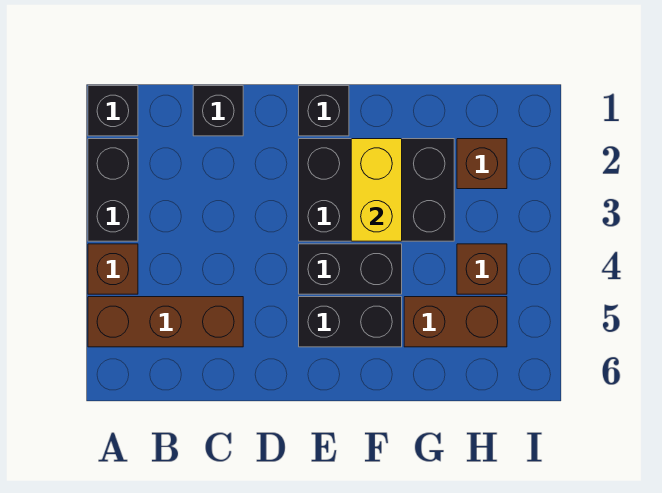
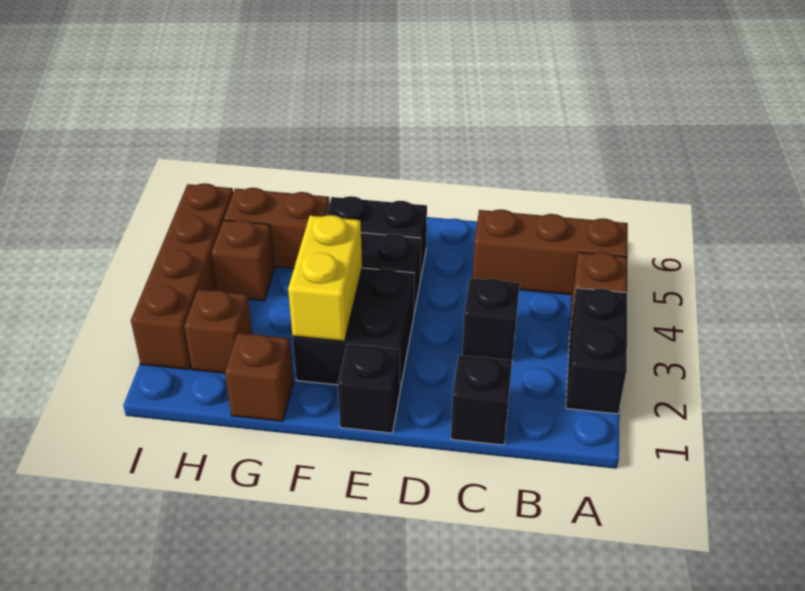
black 1x1 brick [88,86,138,136] -> black 1x1 brick moved to [462,278,520,360]
black 2x3 brick [299,139,454,241] -> black 2x2 brick [293,268,414,389]
none -> brown 1x1 brick [225,333,293,421]
none -> brown 1x4 brick [131,183,233,369]

